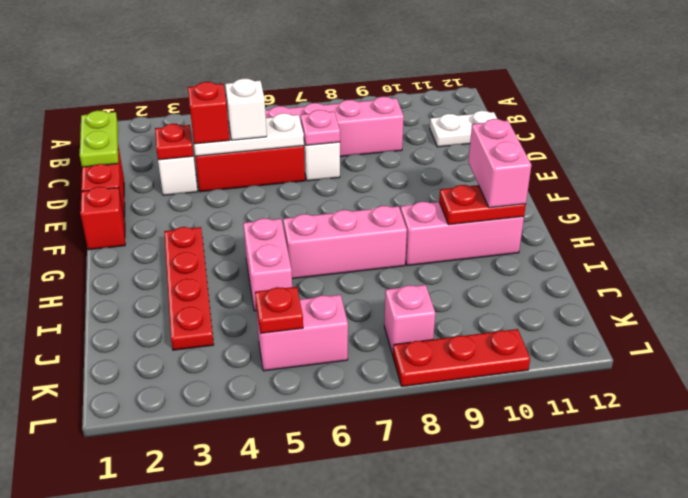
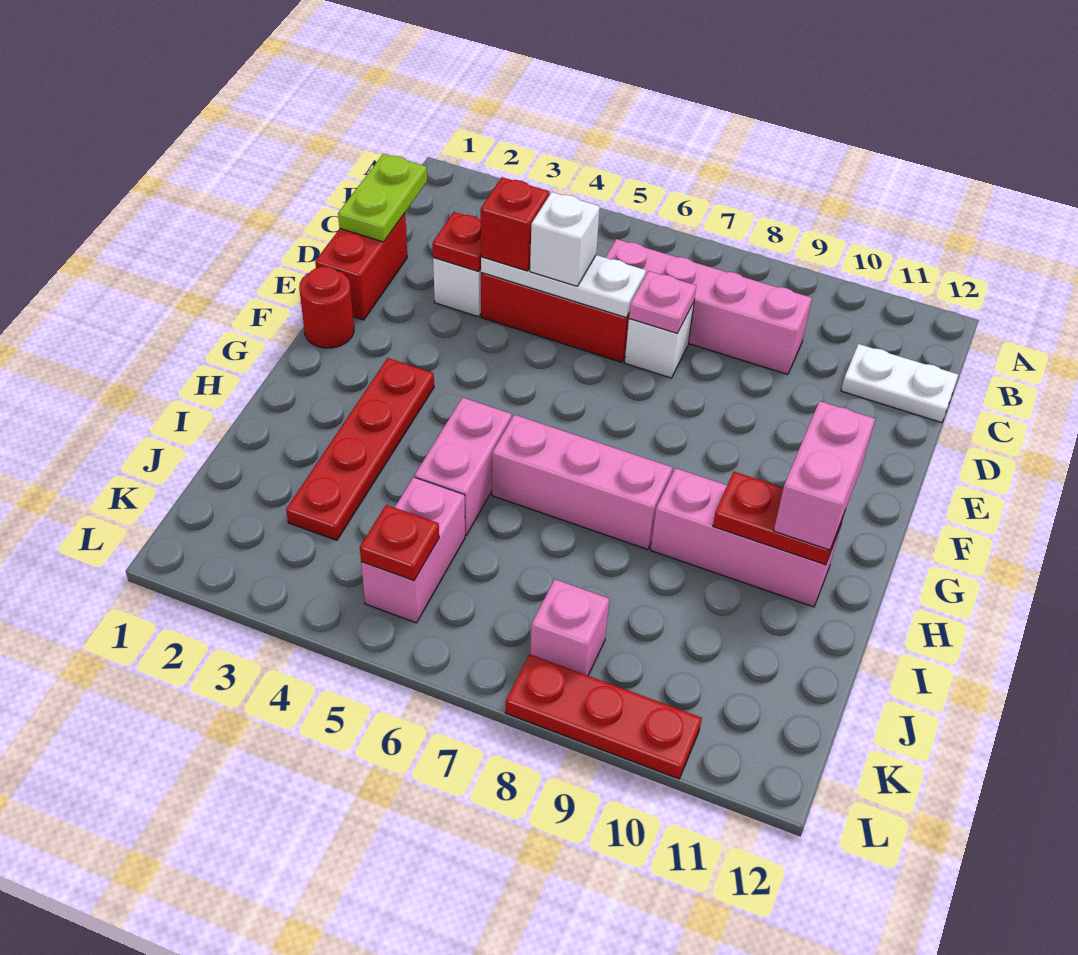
red 1x1 brick [80,187,125,250] -> red 1x1 round brick [299,266,354,348]
pink 1x2 brick [256,295,348,371] -> pink 1x2 brick turned to [361,477,465,623]

